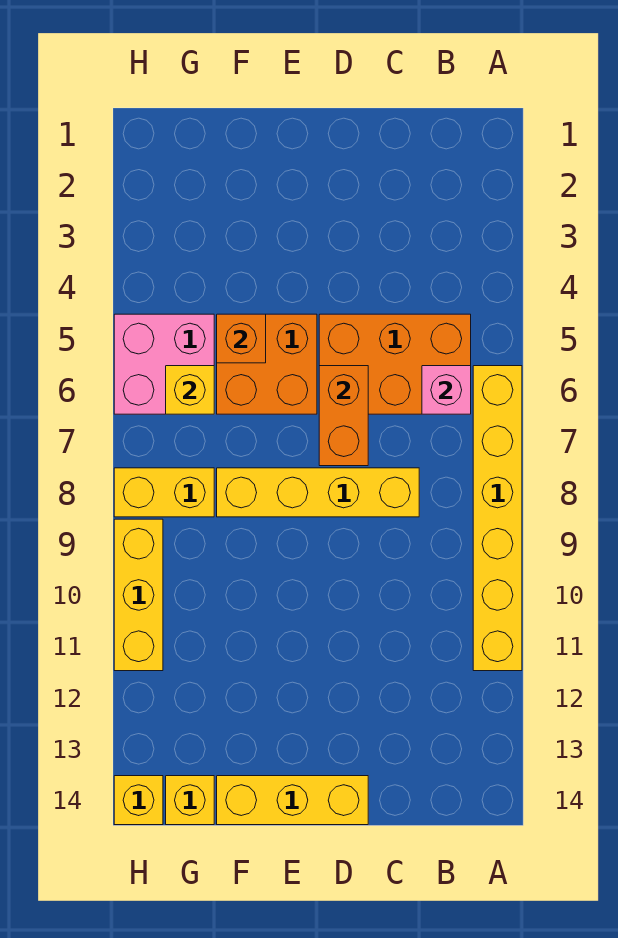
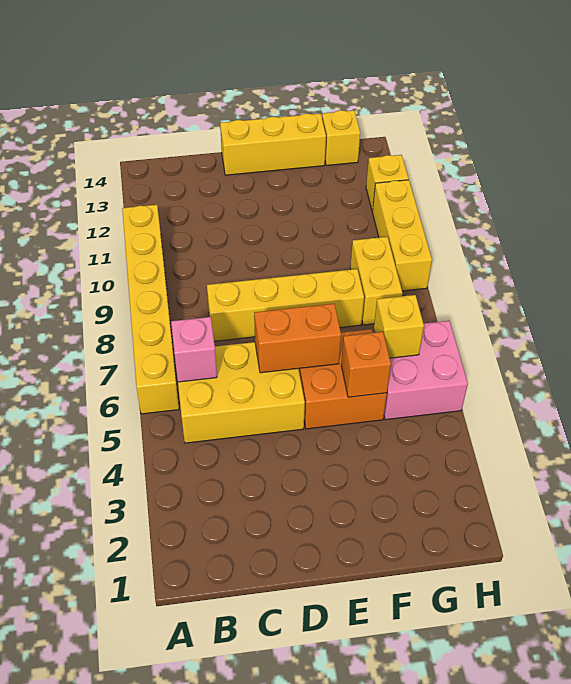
orange 2x3 brick [319,314,471,414] -> yellow 2x3 brick [178,342,305,443]
orange 1x2 brick [319,366,368,466] -> orange 1x2 brick turned to [254,304,341,373]
yellow 1x2 brick [114,468,214,517] -> yellow 1x2 brick turned to [350,237,402,325]
yellow 1x1 brick [114,776,163,825] -> yellow 1x1 brick moved to [366,155,409,211]

